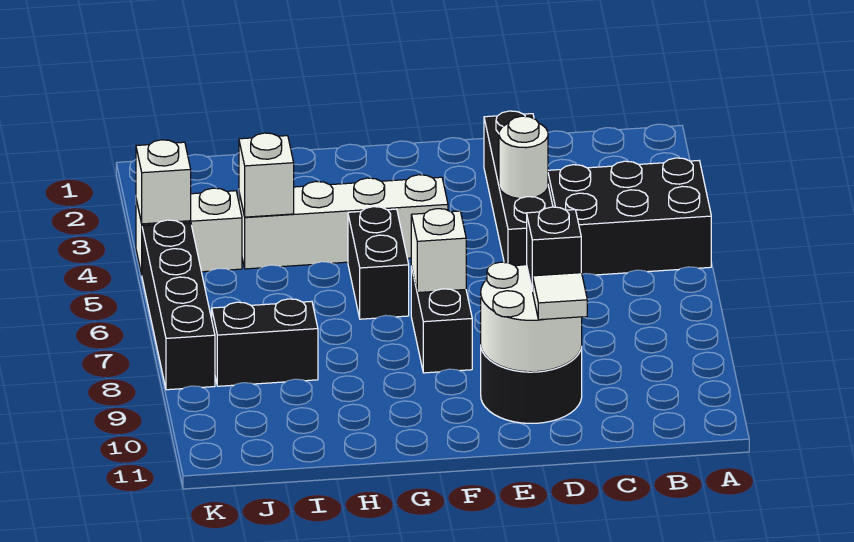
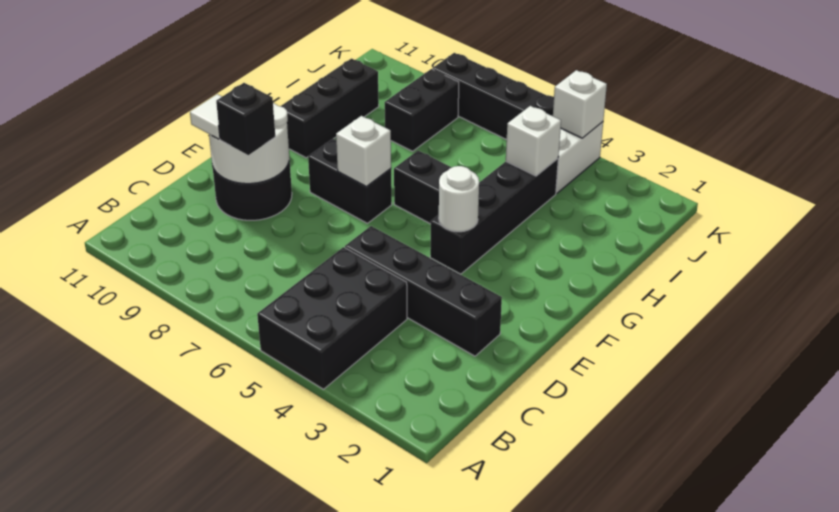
white 1x1 round brick [499,116,548,199] -> white 1x1 round brick moved to [439,166,479,232]
white 1x4 brick [239,175,448,269] -> black 1x4 brick [430,159,558,274]
none -> black 1x3 brick [281,59,379,158]

